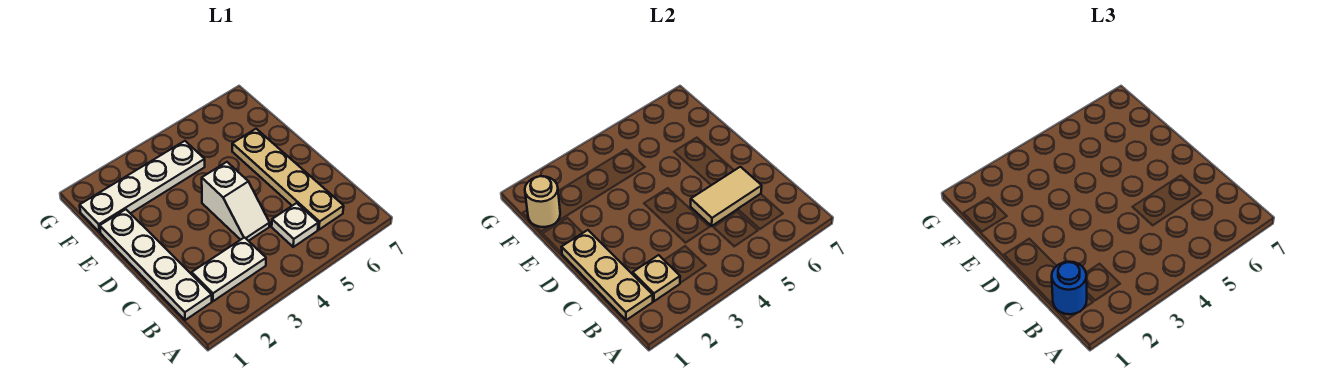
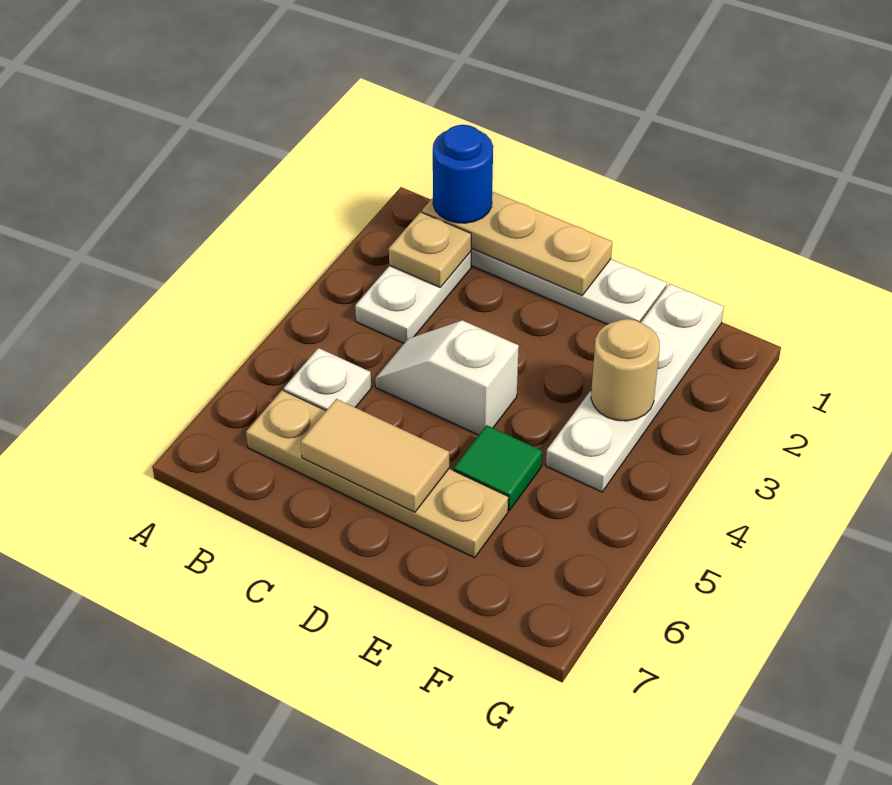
tan 1x2 tile [691,167,762,226] -> tan 1x2 tile turned to [301,399,449,512]
none -> green 1x1 tile [454,425,542,510]
tan 1x1 round brick [525,176,560,227] -> tan 1x1 round brick moved to [591,319,660,421]

